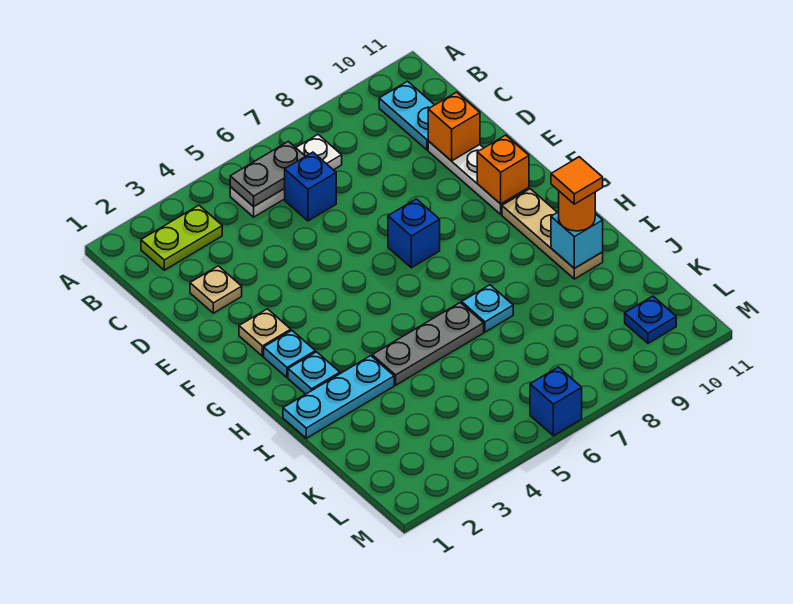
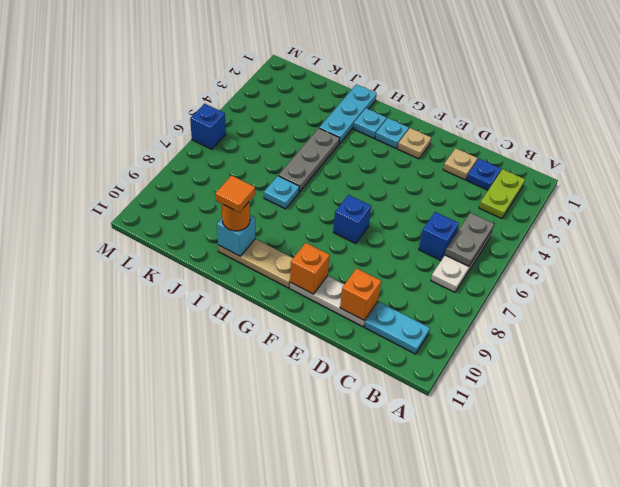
blue 1x1 plate [625,296,676,343] -> blue 1x1 plate moved to [467,159,501,190]

